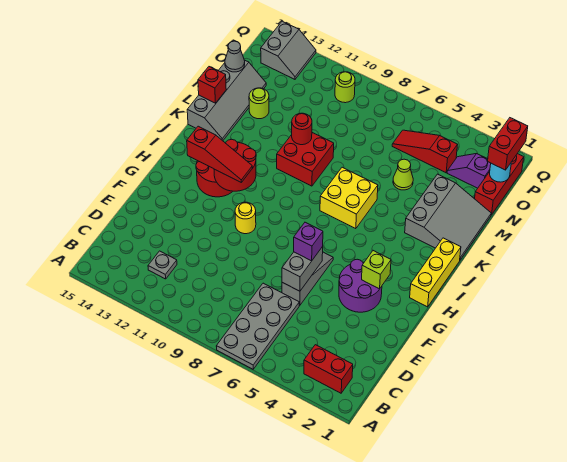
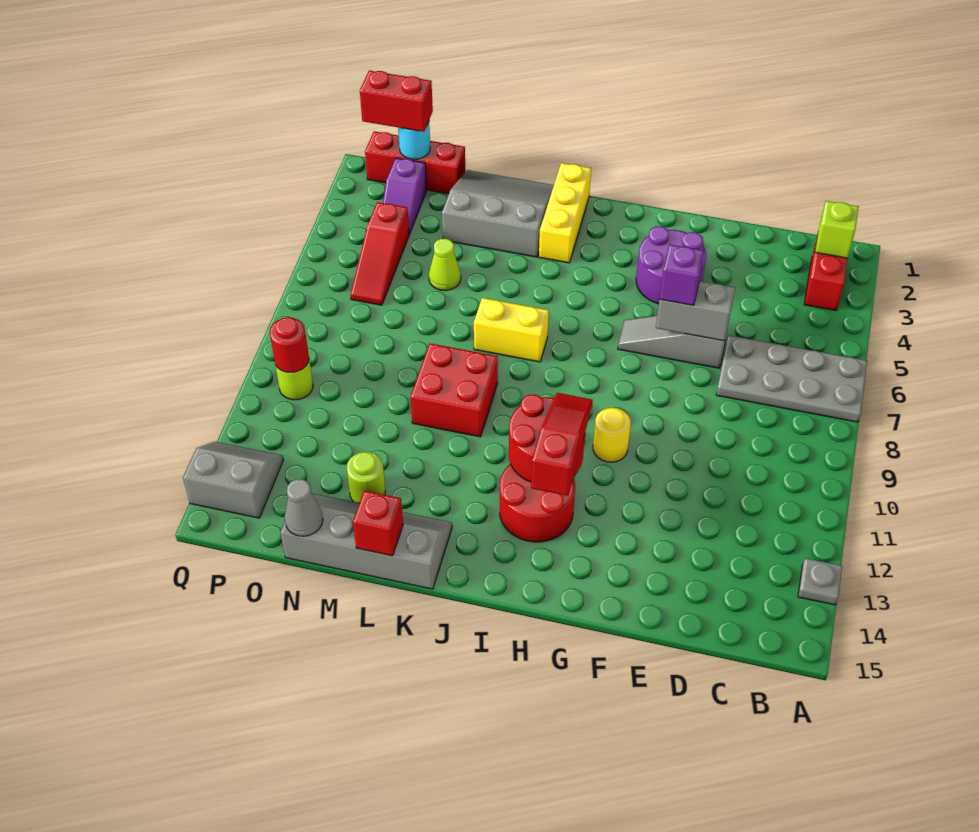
grey 1x1 plate [148,251,177,279] -> grey 1x1 plate moved to [798,558,842,605]
lime 1x1 brick [362,251,391,289] -> lime 1x1 brick moved to [815,201,859,258]
yellow 1x3 brick [410,238,461,307] -> yellow 1x3 brick turned to [539,163,591,263]
yellow 2x2 brick [320,167,378,229] -> yellow 1x2 brick [474,298,549,362]
red 1x1 round brick [292,113,312,145] -> red 1x1 round brick moved to [270,317,309,372]

